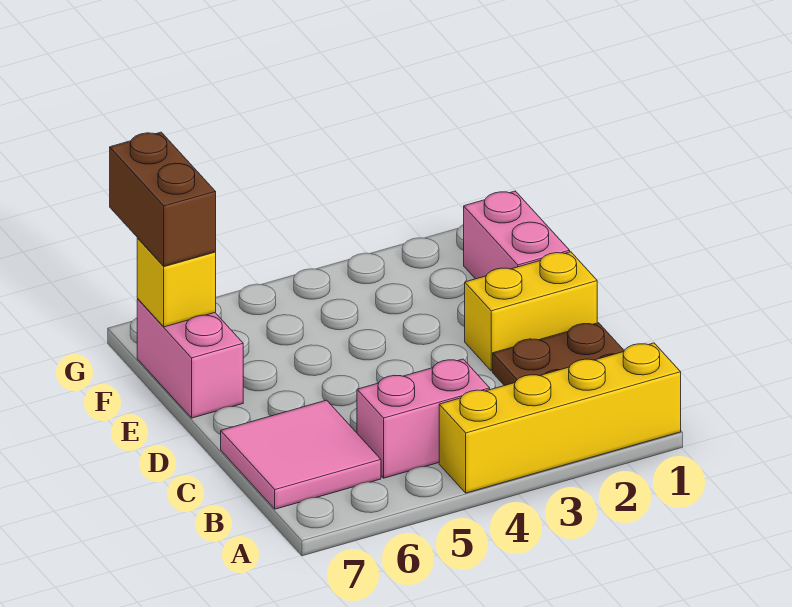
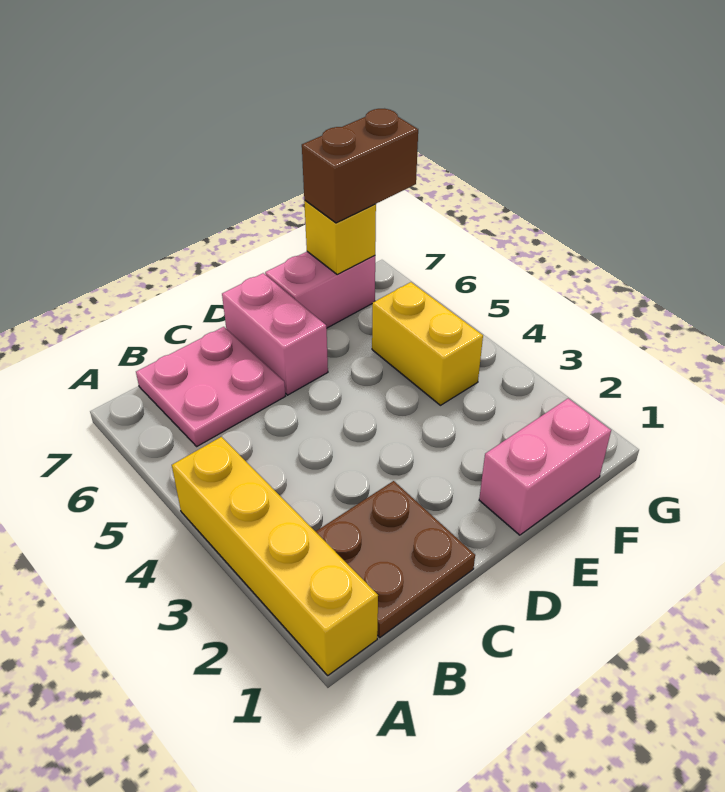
pink 1x2 brick [357,359,490,478] -> pink 1x2 brick moved to [222,273,328,395]
pink 2x2 tile [221,400,381,509] -> pink 2x2 plate [136,327,285,446]
yellow 1x2 brick [465,252,597,371] -> yellow 1x2 brick moved to [372,282,483,405]

